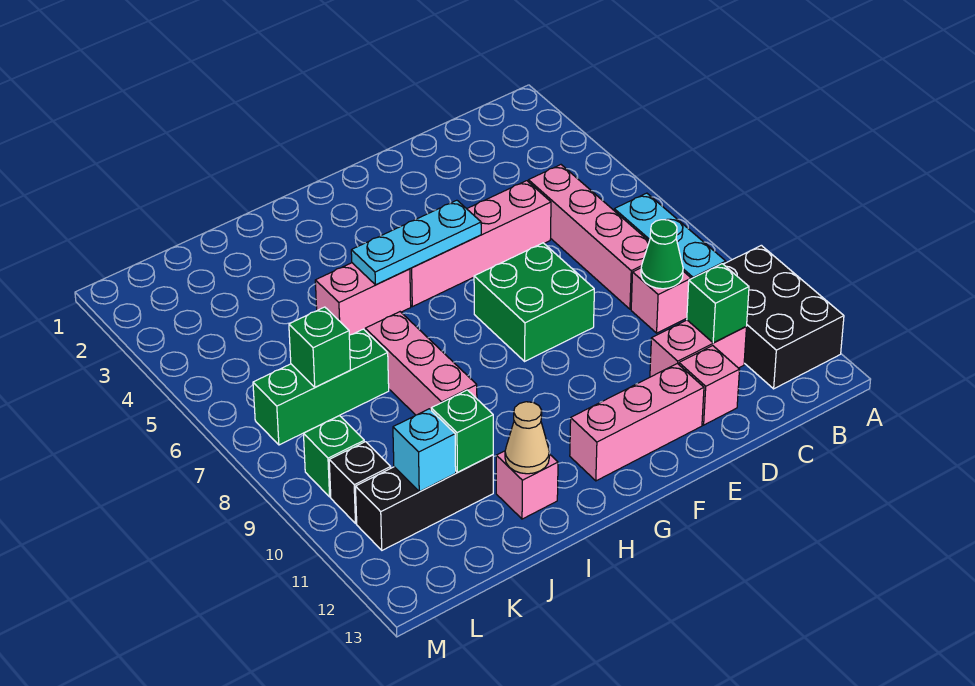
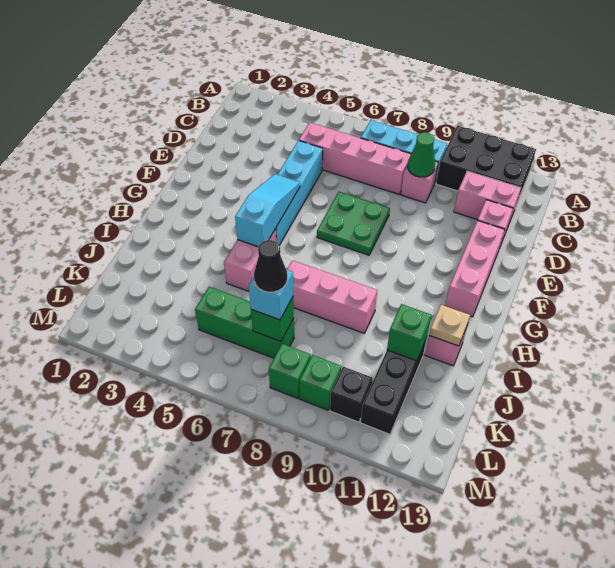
pink 1x2 brick [650,320,746,377] -> pink 1x2 brick turned to [454,171,521,225]
green 1x1 brick [687,264,749,343] -> green 1x1 brick moved to [269,344,311,398]
pink 1x4 brick [410,181,551,307] -> cyan 1x4 brick [276,141,323,245]
green 2x2 brick [474,243,594,361] -> green 2x2 plate [317,192,390,255]
cyan 1x3 plate [351,200,481,285] -> cyan 1x3 slope [235,174,300,247]
tan 1x1 cone [505,402,549,474] -> tan 1x1 plate [429,305,470,346]
green 1x3 brick [253,329,389,445] -> green 1x3 brick turned to [195,287,294,358]
none -> black 1x1 cone [254,240,287,292]
cyan 1x1 brick [393,409,456,492] -> cyan 1x1 brick moved to [249,270,293,320]

